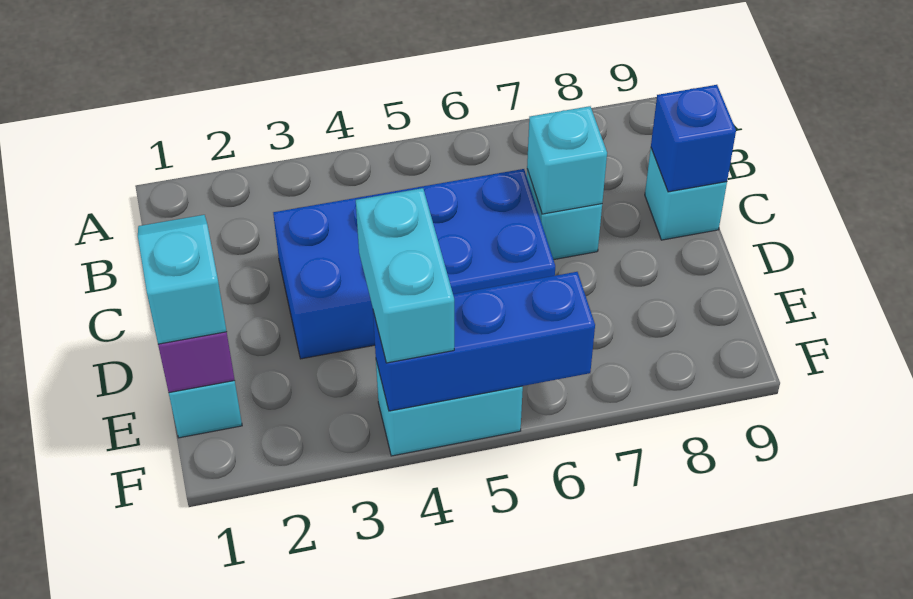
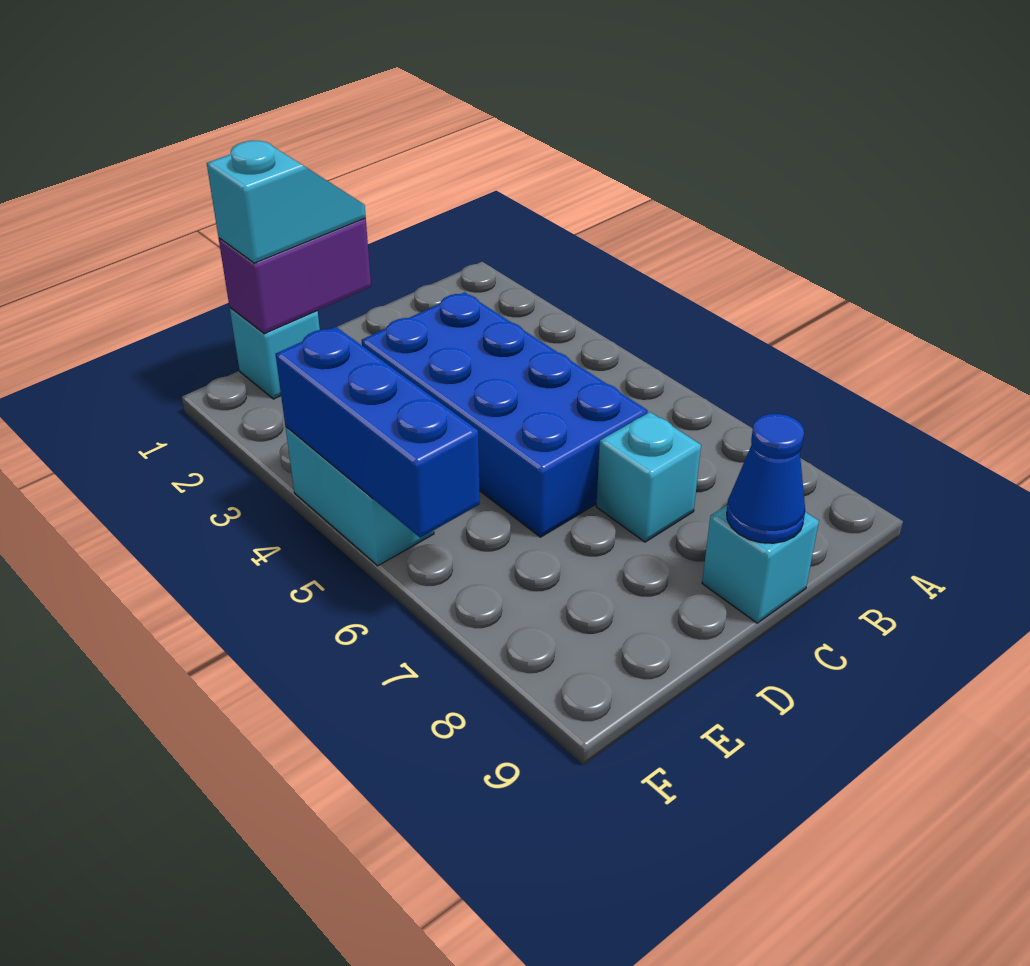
cyan 1x1 brick [527,106,607,214] -> none
blue 1x1 brick [651,85,736,192] -> blue 1x1 cone [727,414,805,543]
cyan 1x2 brick [356,188,454,363] -> none

